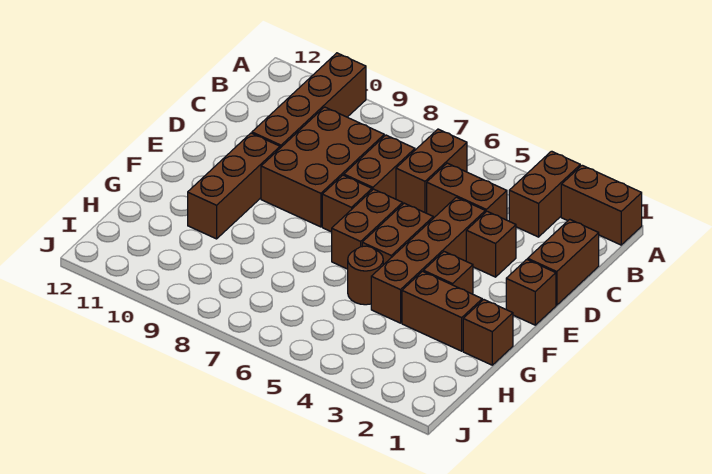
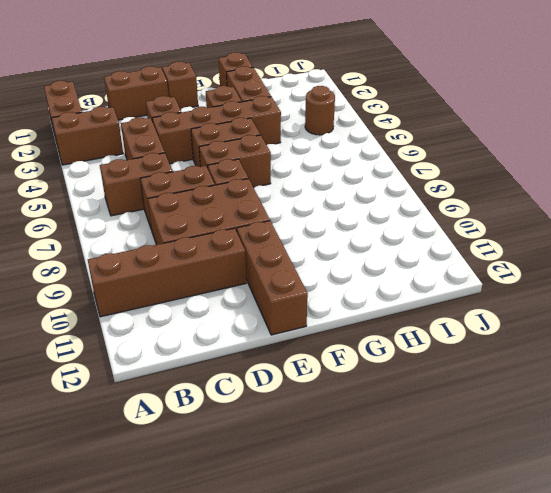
brown 1x3 brick [188,133,280,239] -> brown 1x3 brick turned to [237,221,308,335]
brown 1x1 round brick [348,246,383,305] -> brown 1x1 round brick moved to [305,86,335,135]

